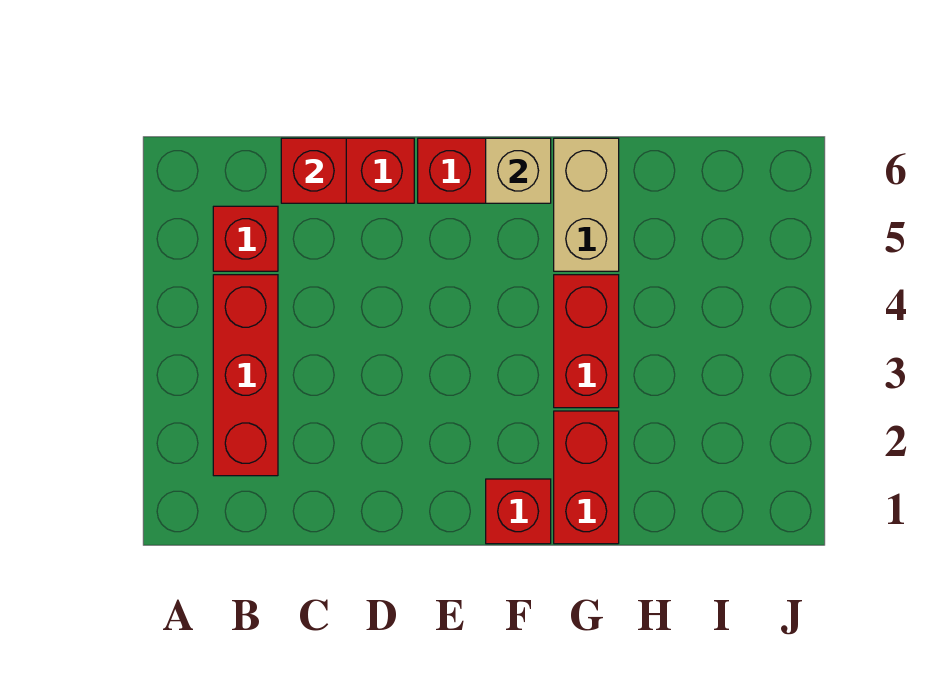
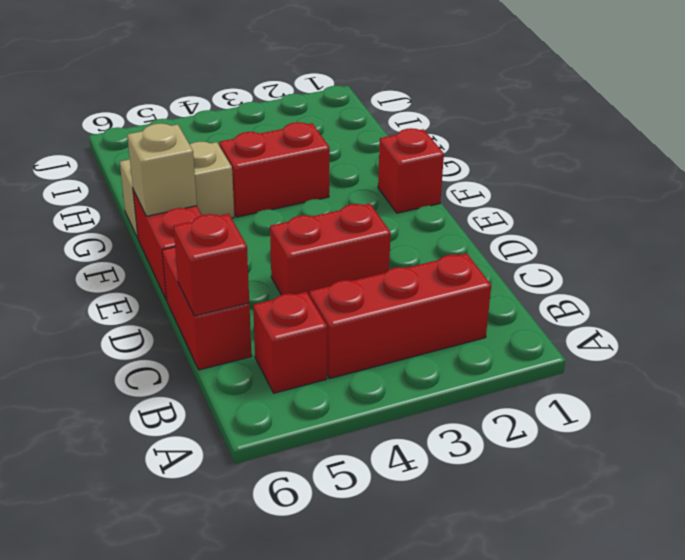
red 1x2 brick [554,411,619,544] -> red 1x2 brick moved to [270,204,391,295]

